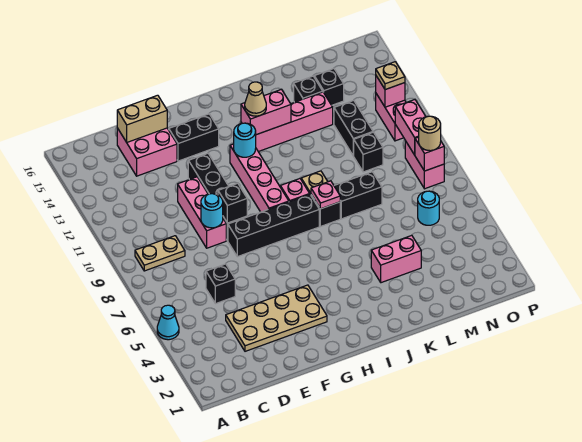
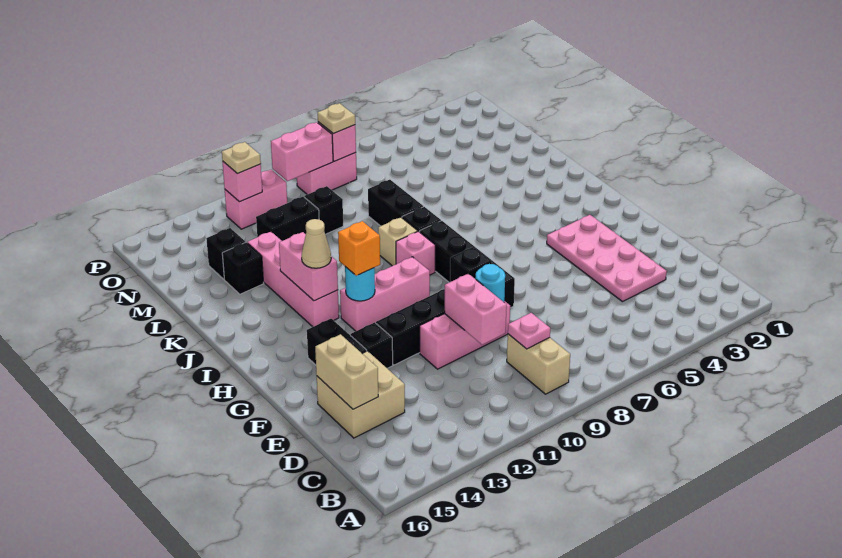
cyan 1x1 cone [157,305,179,340] -> none
tan 1x2 plate [135,236,185,271] -> tan 1x2 brick [507,334,570,394]
tan 2x4 plate [226,285,327,351] -> pink 2x4 plate [547,215,667,302]
black 1x1 brick [206,264,235,304] -> black 1x1 brick moved to [351,322,393,368]
pink 2x2 brick [117,128,177,176] -> tan 2x2 brick [317,351,405,438]
pink 1x4 brick [230,144,289,212] -> pink 1x3 brick [340,257,430,331]
none -> orange 1x1 brick [338,221,380,276]
pink 1x1 plate [311,181,340,209] -> pink 1x1 plate moved to [508,313,550,349]
pink 1x2 brick [371,235,421,283] -> pink 1x2 brick moved to [445,274,507,345]
cyan 1x1 round brick [418,191,439,225] -> none
tan 1x1 round brick [419,116,441,151] -> tan 1x1 plate [318,103,355,134]

